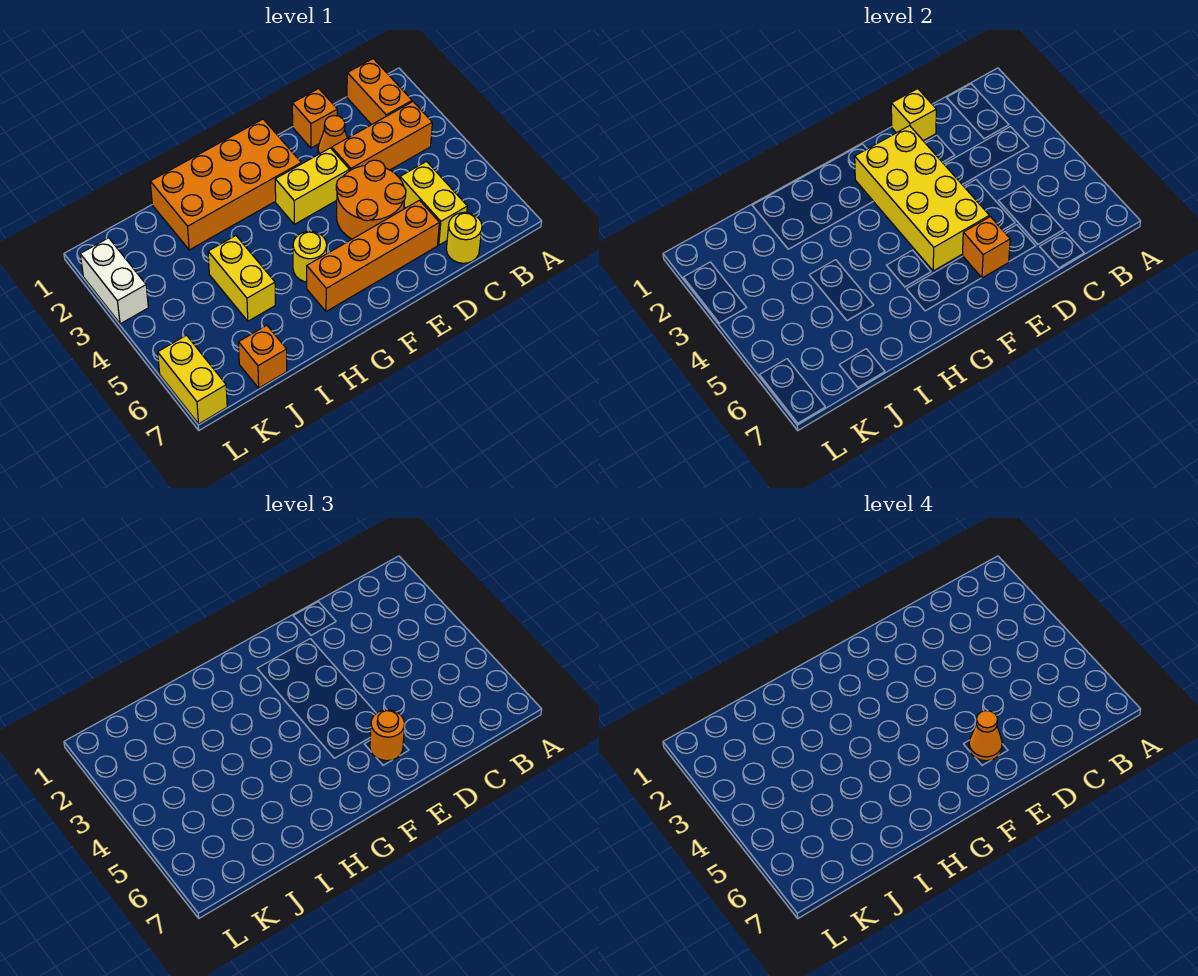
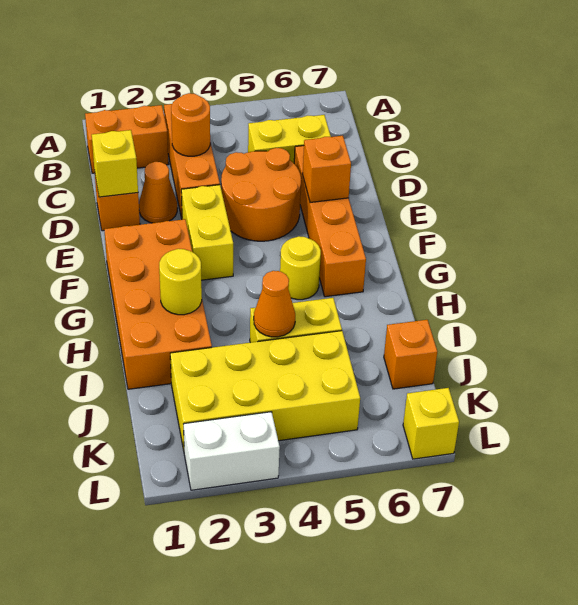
yellow 1x1 round brick [446,212,482,263] -> yellow 1x1 round brick moved to [159,249,202,315]
yellow 2x4 brick [855,126,989,271] -> yellow 2x4 brick moved to [170,331,360,450]
orange 1x1 round brick [370,710,405,761] -> orange 1x1 round brick moved to [171,93,210,156]
orange 1x1 cone [969,711,1002,761] -> orange 1x1 cone moved to [254,271,295,337]
yellow 1x2 brick [158,335,227,424] -> yellow 1x1 brick [403,388,459,459]

